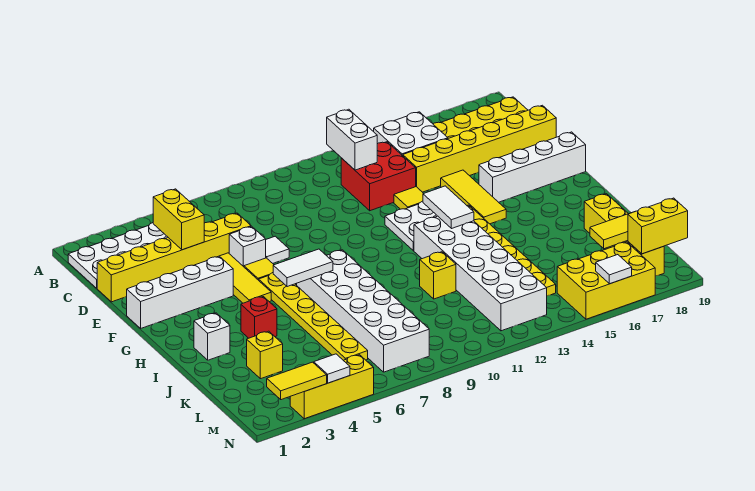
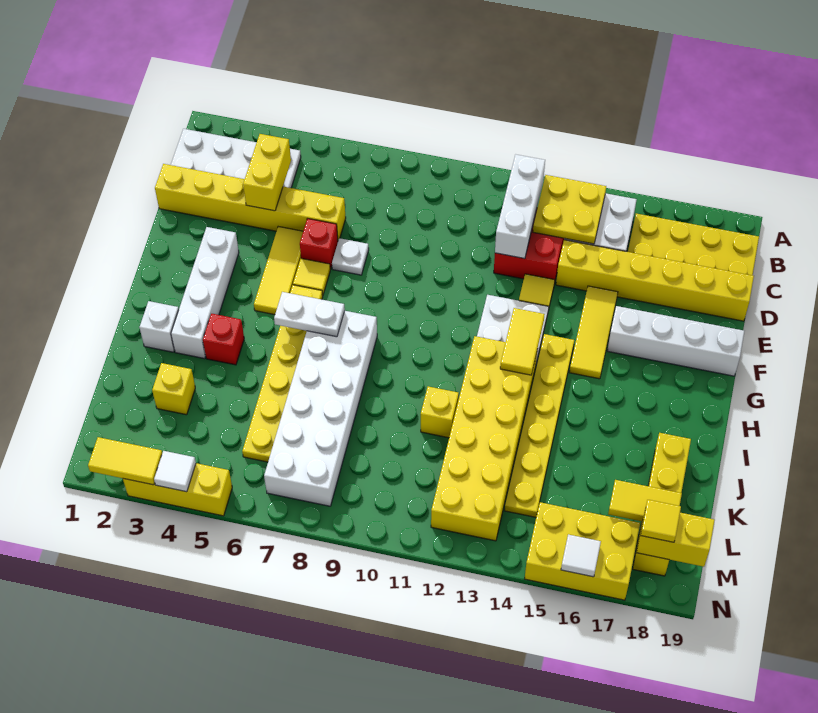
white 1x2 brick [327,109,377,170] -> white 1x3 brick [495,155,545,259]
none -> yellow 2x2 plate [533,175,606,244]
white 1x1 brick [229,226,266,267] -> red 1x1 brick [300,219,338,269]
white 1x1 tile [266,236,289,263] -> white 1x1 plate [332,238,369,275]
white 1x4 brick [127,256,233,328] -> white 1x4 brick turned to [171,227,239,359]
white 1x2 tile [423,186,474,229] -> yellow 1x2 tile [500,308,545,375]
white 1x2 tile [273,249,333,287] -> white 1x2 plate [274,292,345,337]
white 2x6 brick [414,216,547,331] -> yellow 2x6 brick [431,336,537,541]
none -> yellow 1x1 tile [641,500,681,542]

